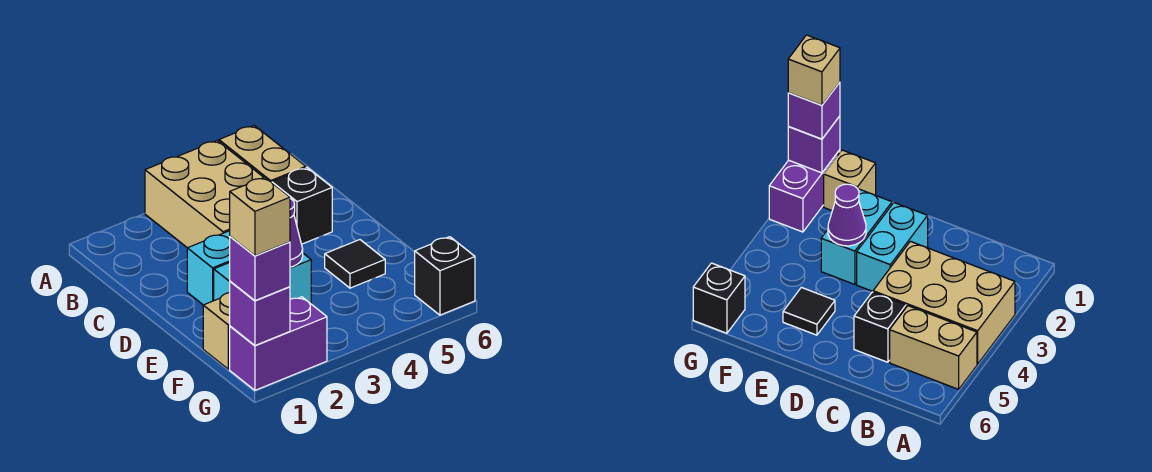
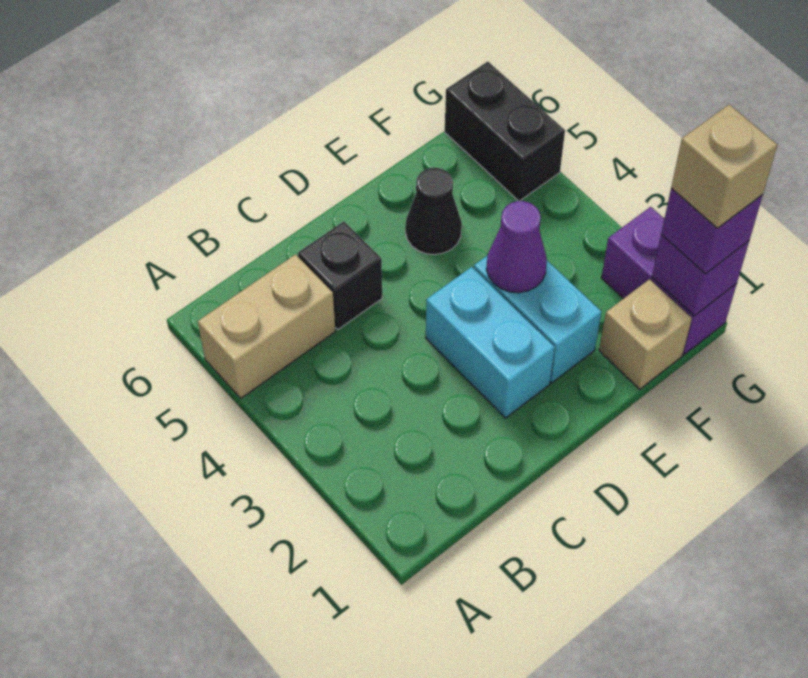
tan 2x3 brick [145,141,295,248] -> none
black 1x1 tile [325,240,385,288] -> black 1x1 cone [405,168,462,255]
black 1x1 brick [415,237,475,315] -> black 1x2 brick [445,61,565,201]

